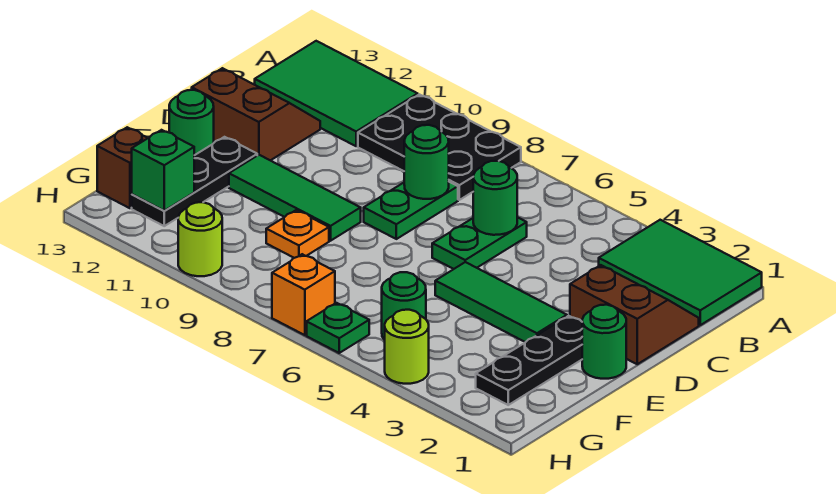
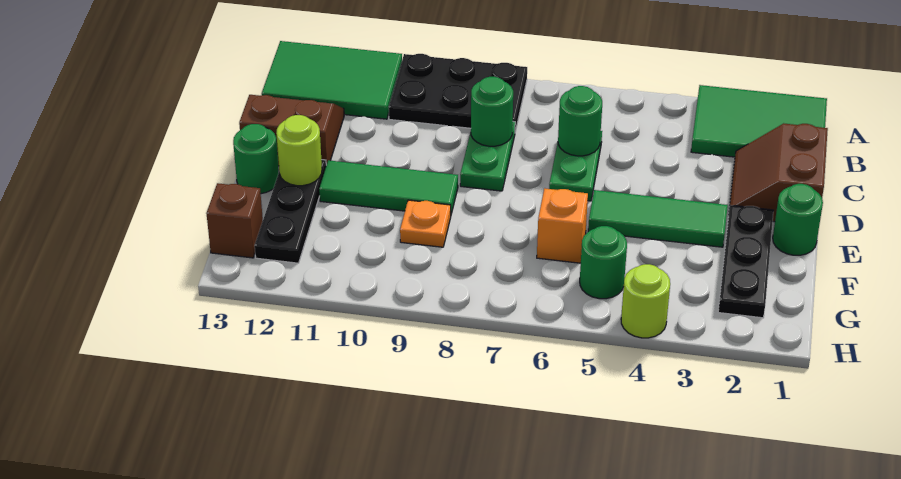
brown 2x2 slope [570,265,699,364] -> brown 2x2 slope turned to [729,124,828,222]
green 1x1 brick [132,130,194,211] -> none
green 1x1 plate [307,303,369,353] -> none
orange 1x1 brick [272,254,335,335] -> orange 1x1 brick moved to [537,188,588,263]
lime 1x1 round brick [178,202,222,276] -> lime 1x1 round brick moved to [276,115,322,186]

